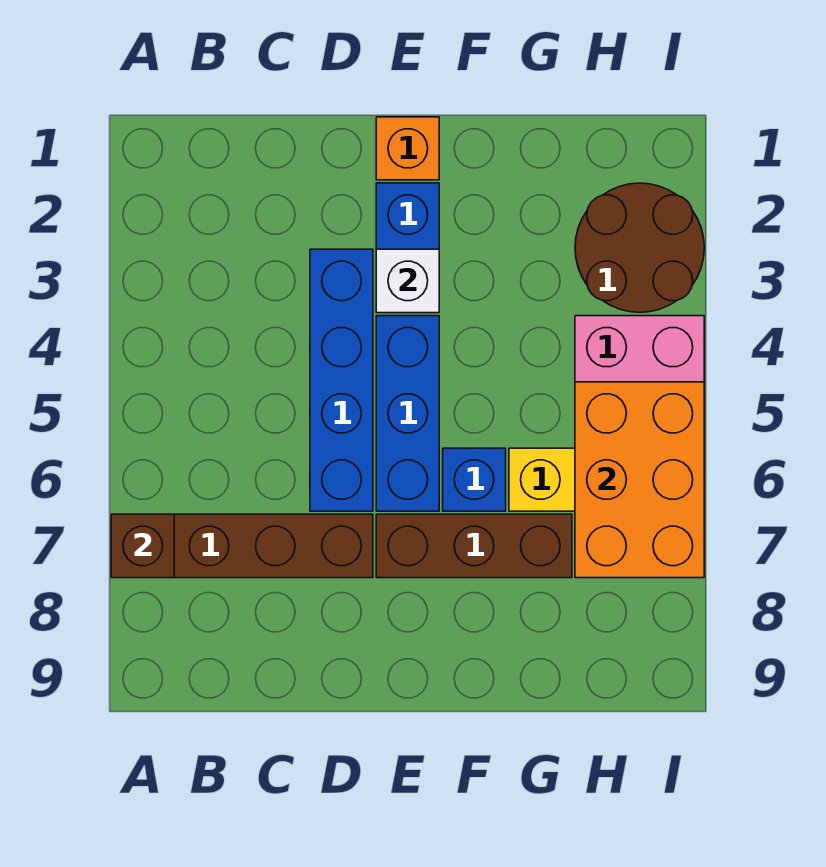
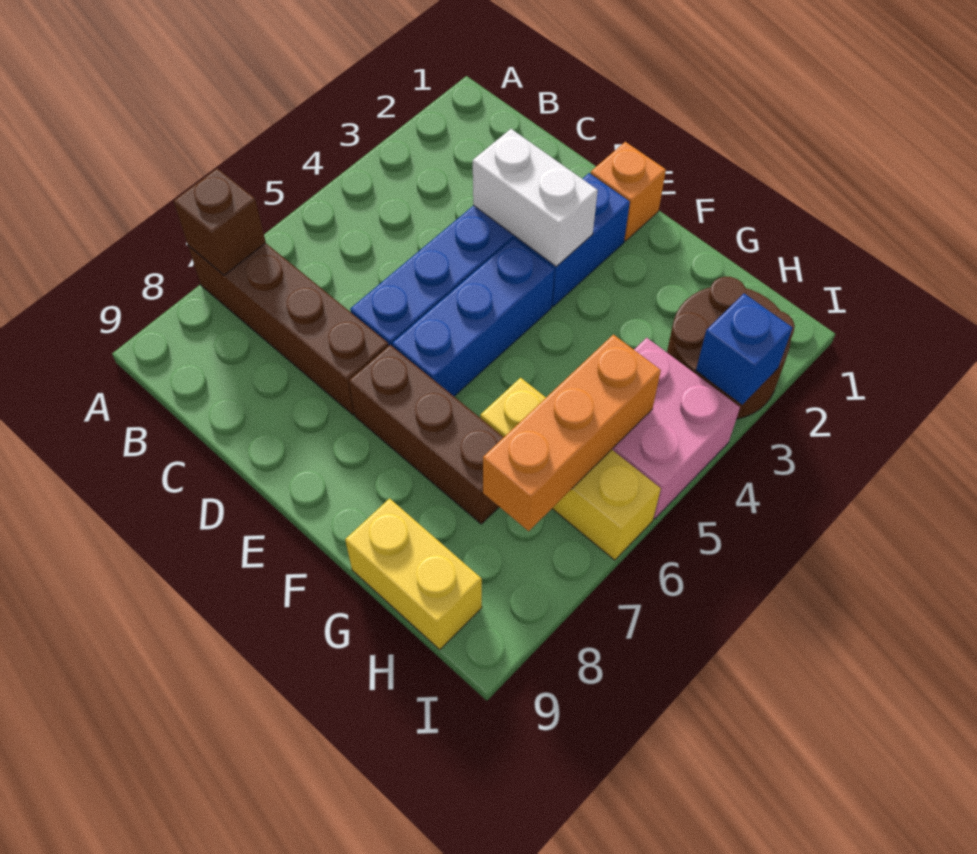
white 1x1 brick [376,249,439,313] -> white 1x2 brick [473,129,598,267]
blue 1x1 brick [443,448,506,511] -> blue 1x1 brick moved to [696,294,792,405]
none -> yellow 1x2 brick [345,498,482,650]
orange 2x3 brick [575,382,704,578] -> orange 1x3 brick [483,335,661,531]

